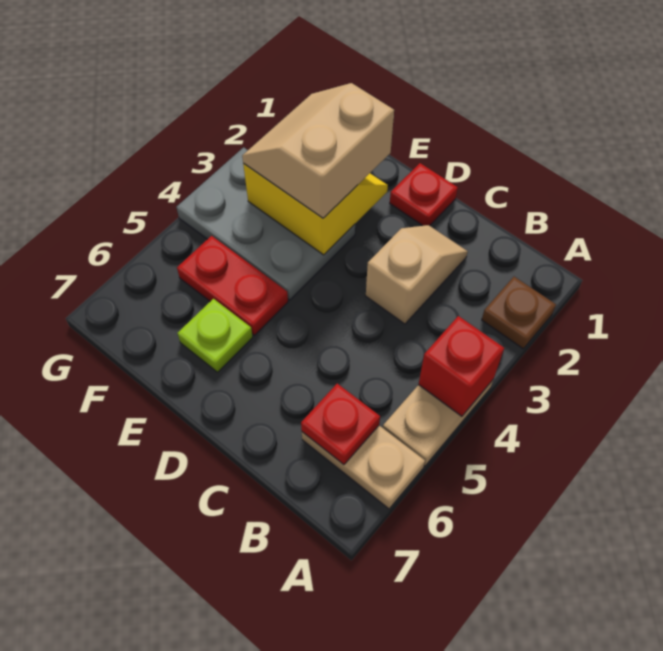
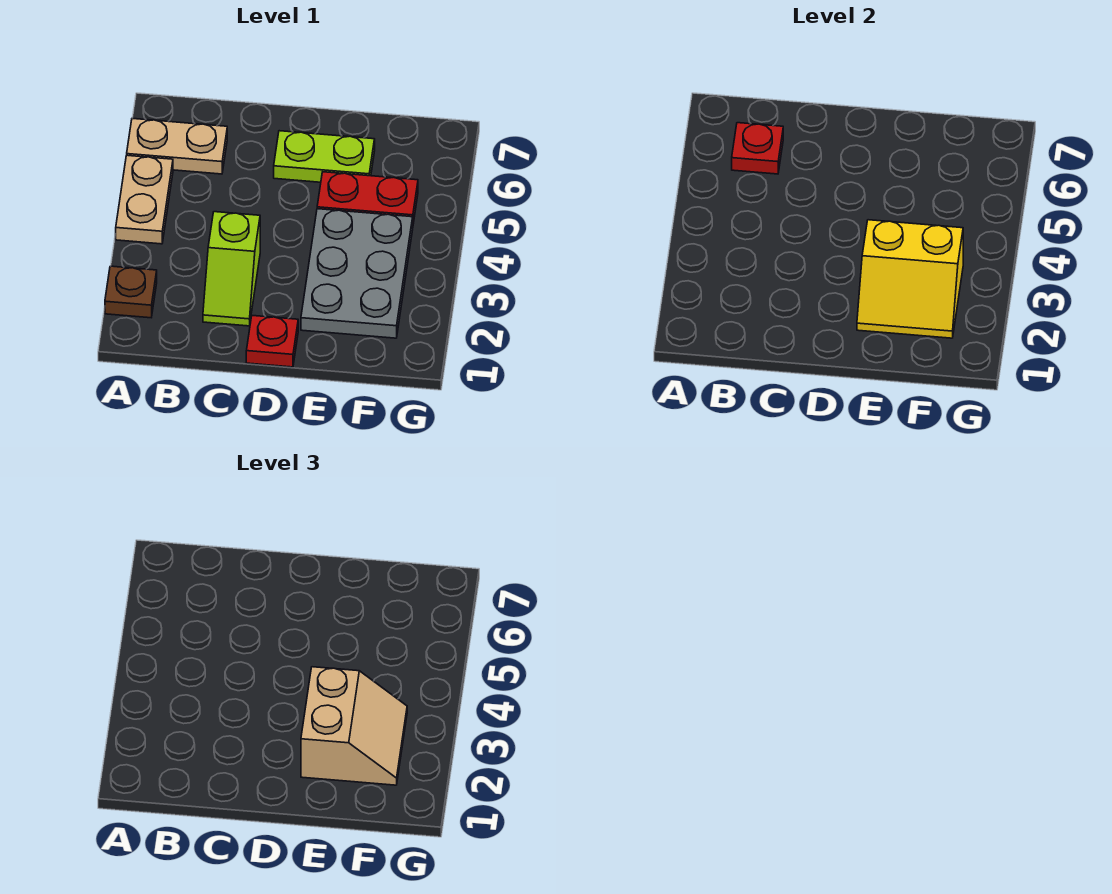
red 1x1 brick [418,316,504,416] -> none
tan 1x2 slope [366,225,468,324] -> lime 1x2 slope [203,212,260,326]
grey 2x3 plate [176,147,355,300] -> grey 2x3 plate turned to [301,209,413,338]
lime 1x1 plate [178,299,253,372] -> lime 1x2 plate [274,131,375,182]

